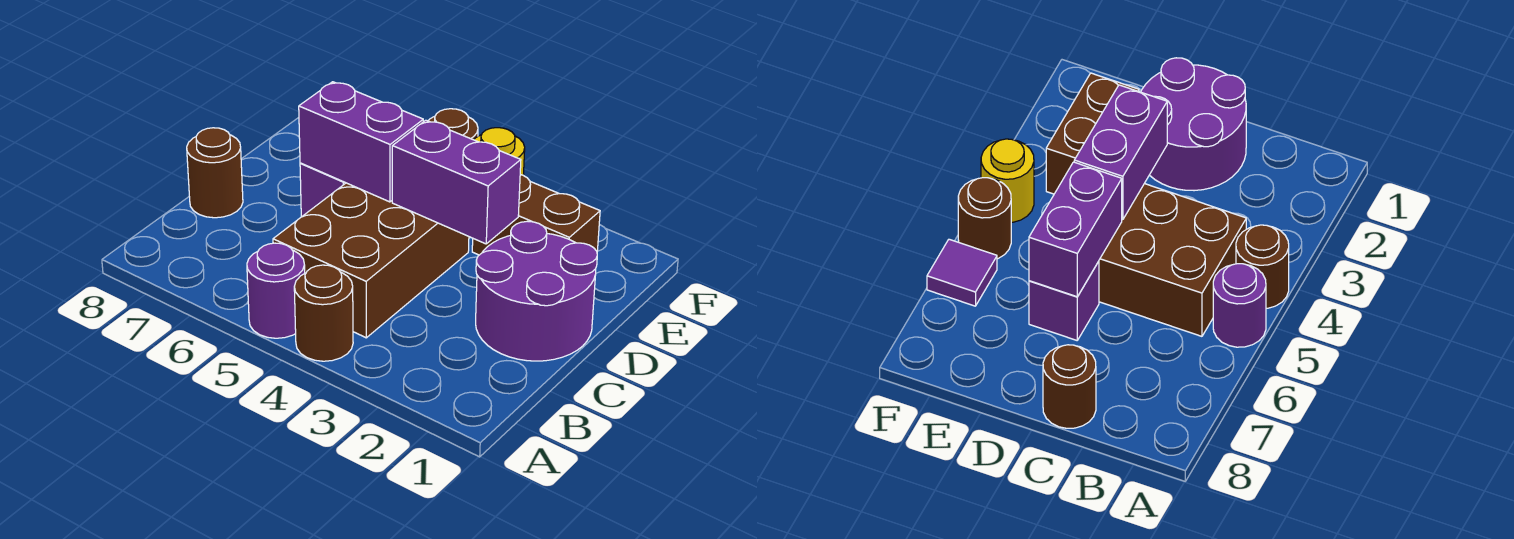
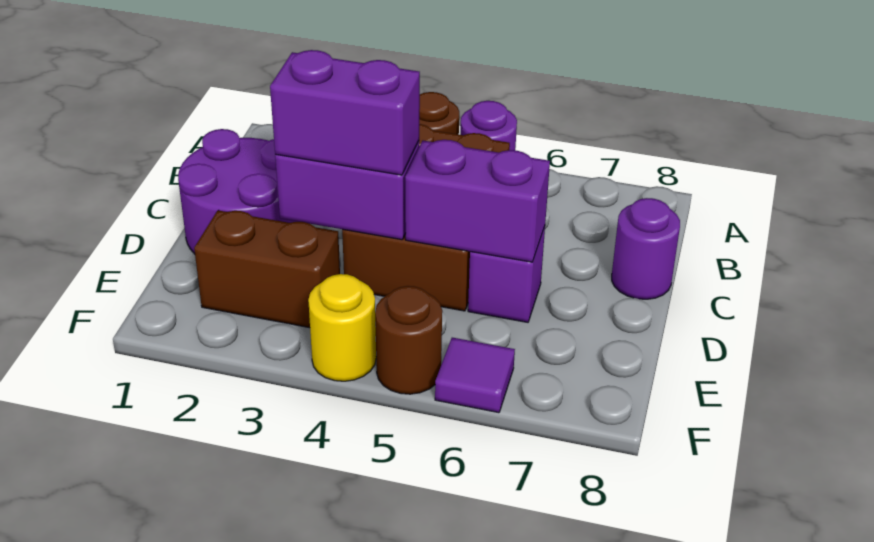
brown 1x1 round brick [187,128,243,218] -> purple 1x1 round brick [612,198,680,299]
none -> purple 1x2 brick [270,50,420,175]

